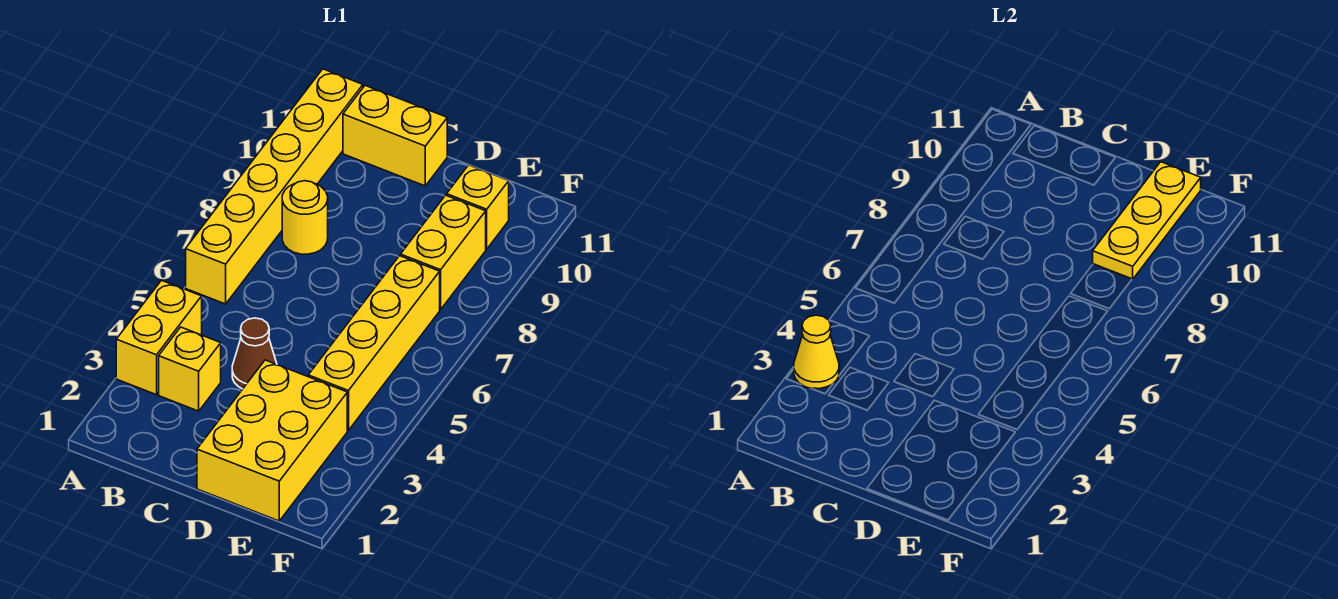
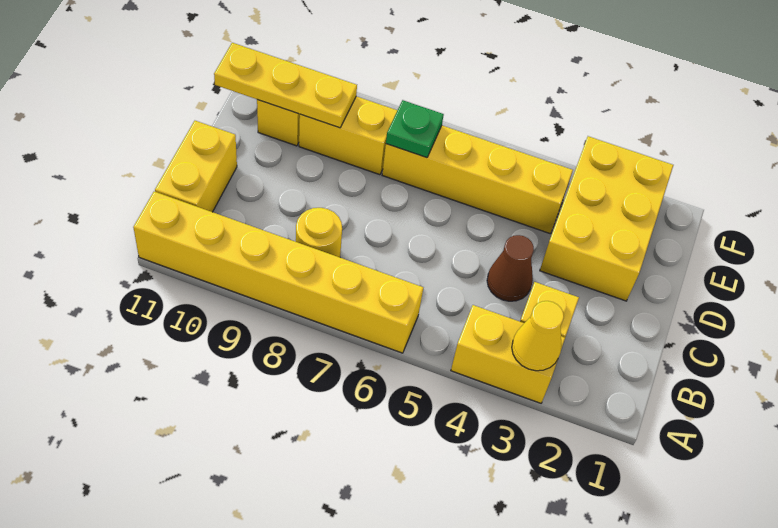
yellow 2x3 brick [197,360,347,521] -> yellow 2x3 brick turned to [540,136,673,301]
none -> green 1x1 plate [386,100,444,158]

